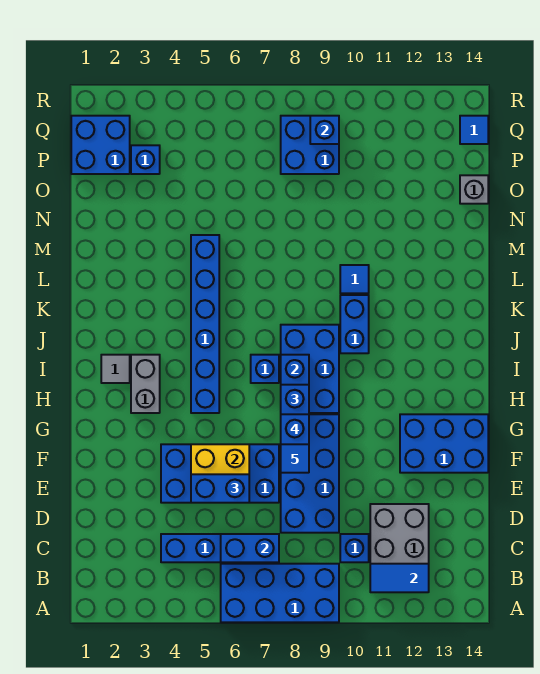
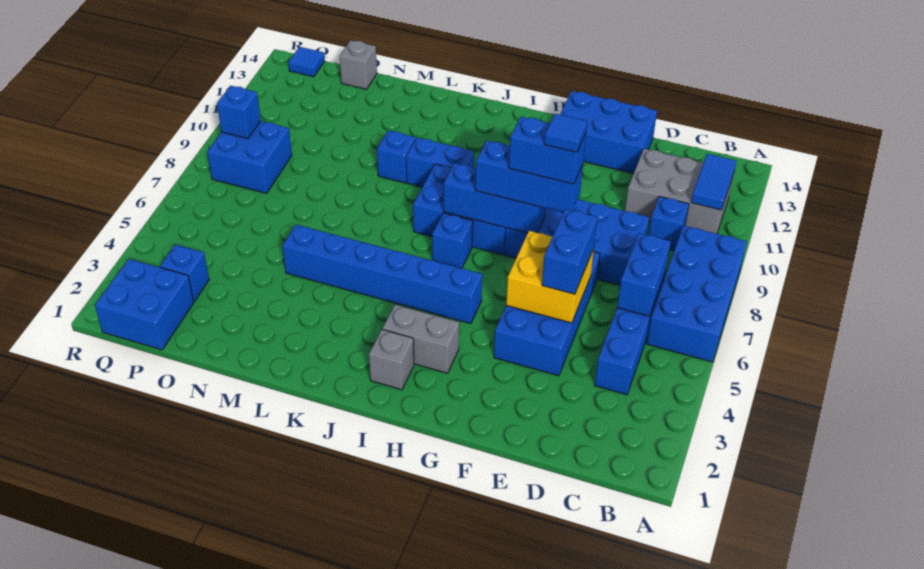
blue 2x3 brick [400,414,488,473] -> blue 2x3 brick turned to [560,91,657,174]
grey 1x1 tile [101,355,130,383] -> grey 1x1 brick [369,330,414,390]
blue 1x1 tile [340,265,369,293] -> blue 1x1 brick [377,130,416,183]

